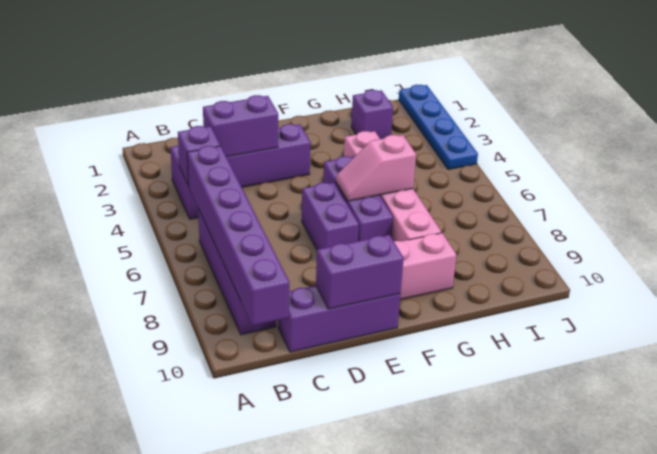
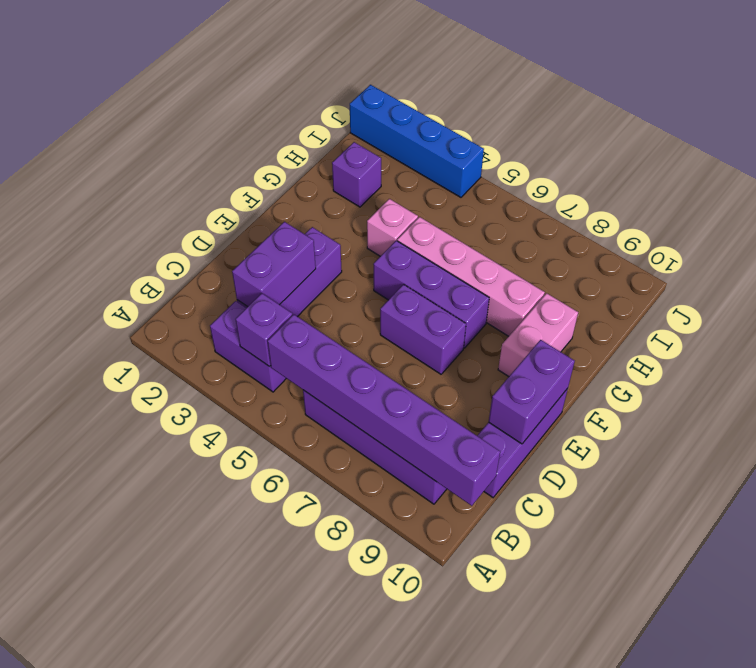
pink 1x2 slope [336,135,416,201] -> none
blue 1x4 plate [399,85,478,169] -> blue 1x4 brick [350,85,484,197]

